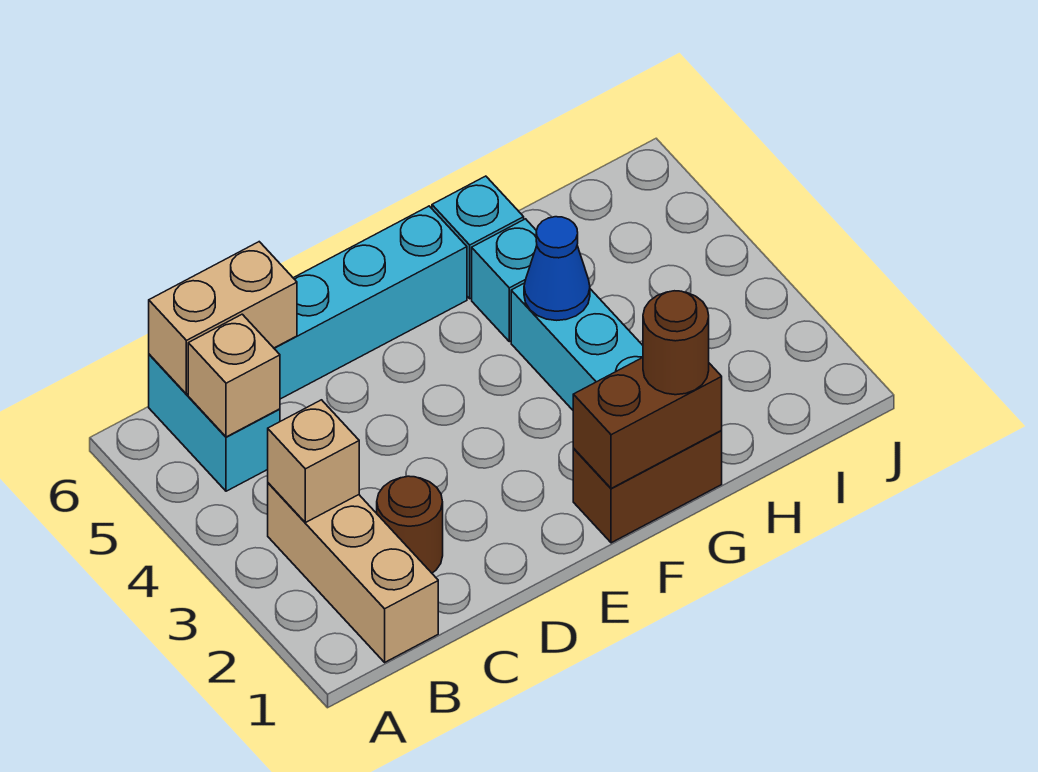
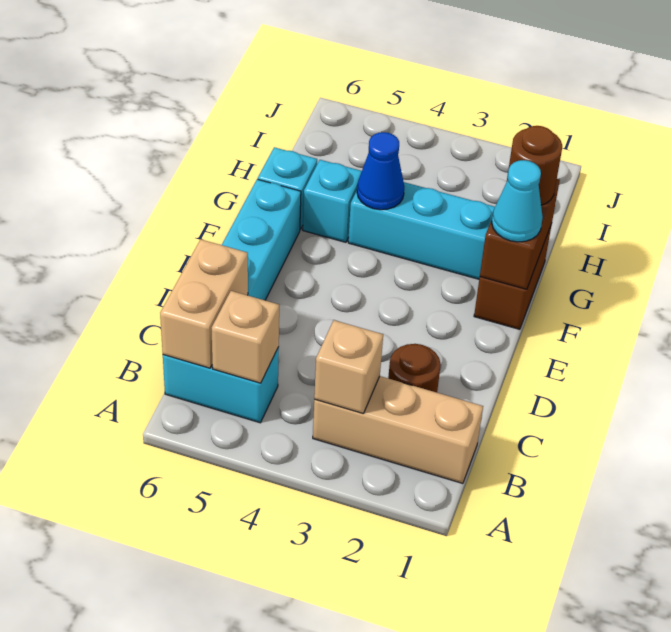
none -> cyan 1x1 cone [492,160,543,242]

